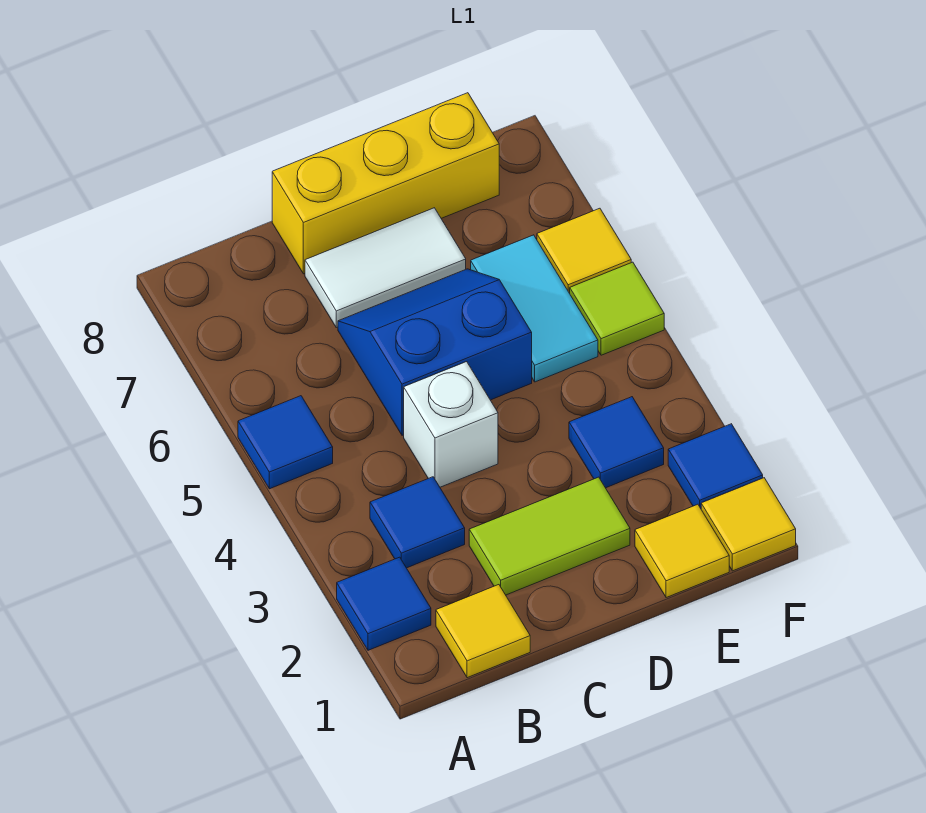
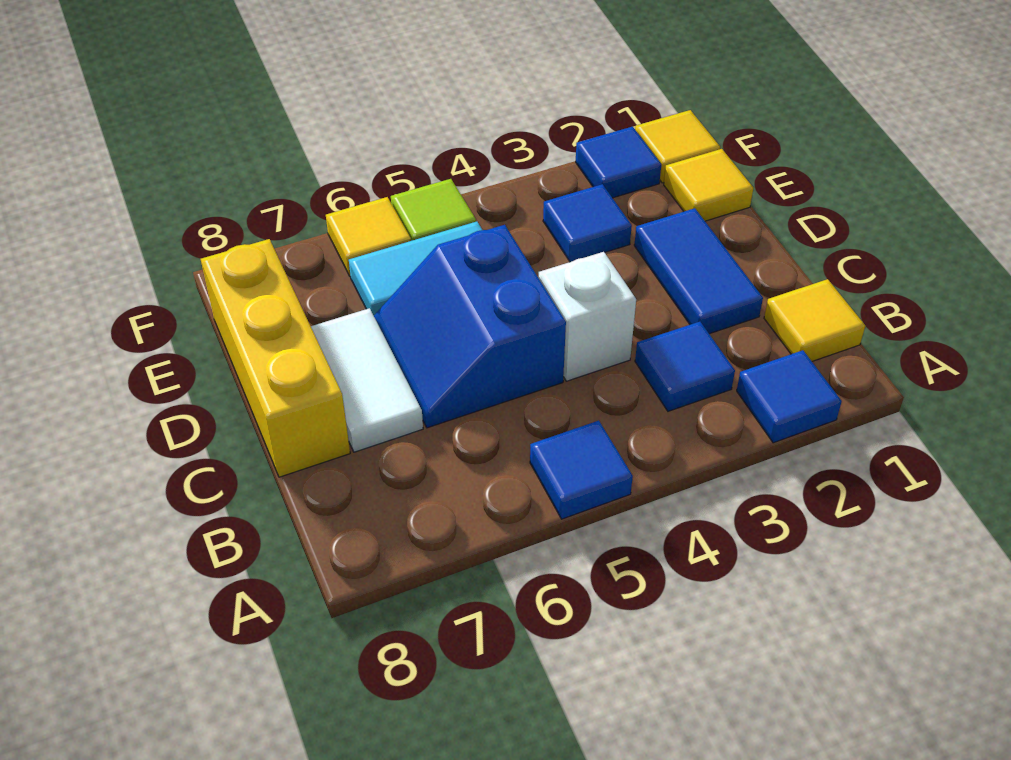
lime 1x2 tile [469,477,630,595] -> blue 1x2 tile [634,208,763,334]

